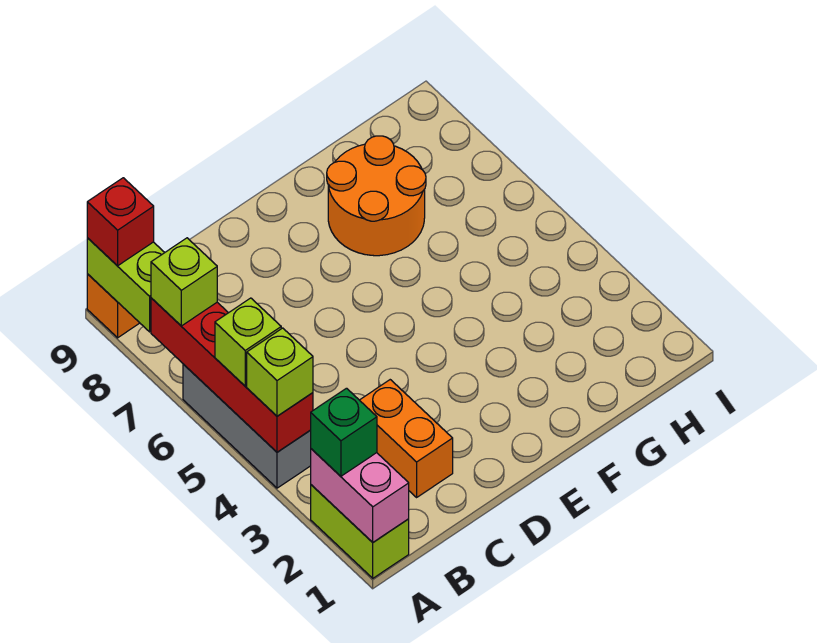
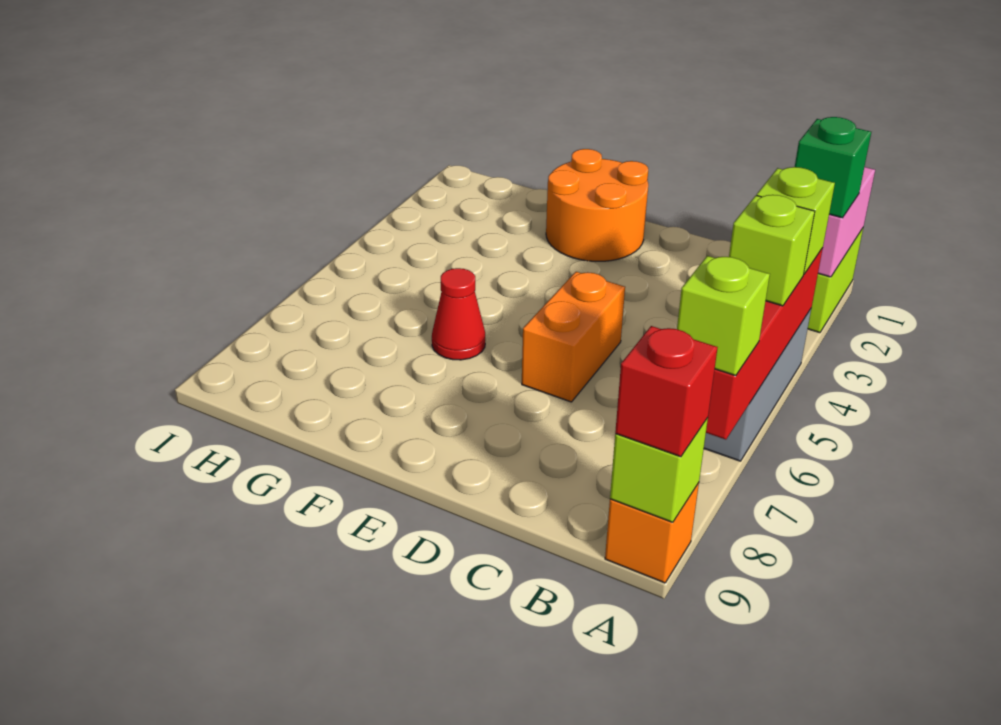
lime 1x2 brick [87,238,165,332] -> lime 1x1 brick [610,418,708,522]
orange 1x2 brick [360,380,453,497] -> orange 1x2 brick moved to [522,272,625,402]
none -> red 1x1 cone [432,268,485,360]
orange 2x2 round brick [327,136,426,256] -> orange 2x2 round brick moved to [546,149,648,261]

